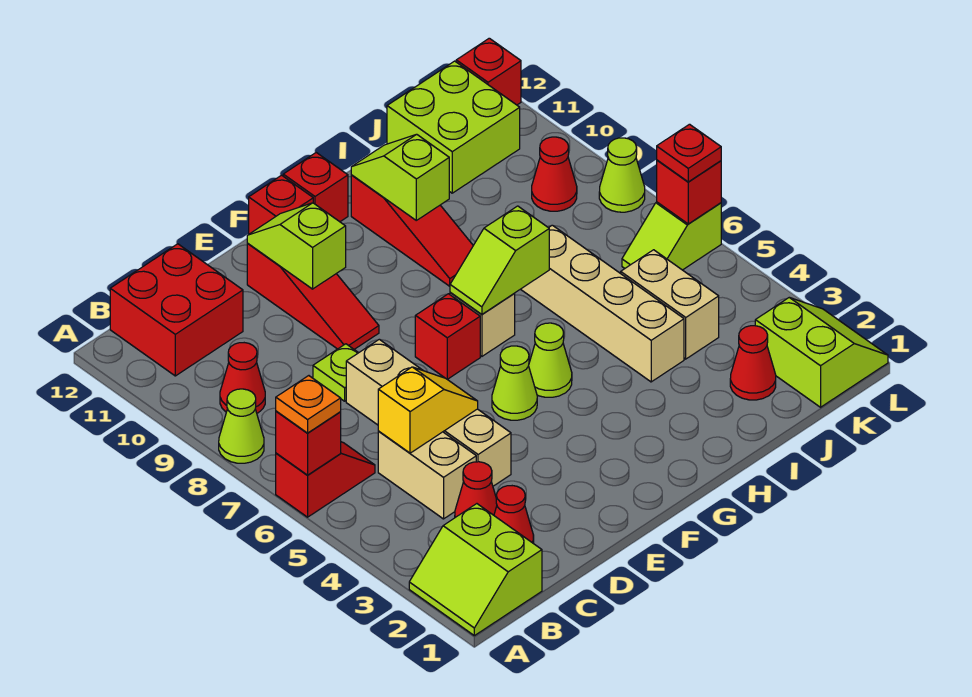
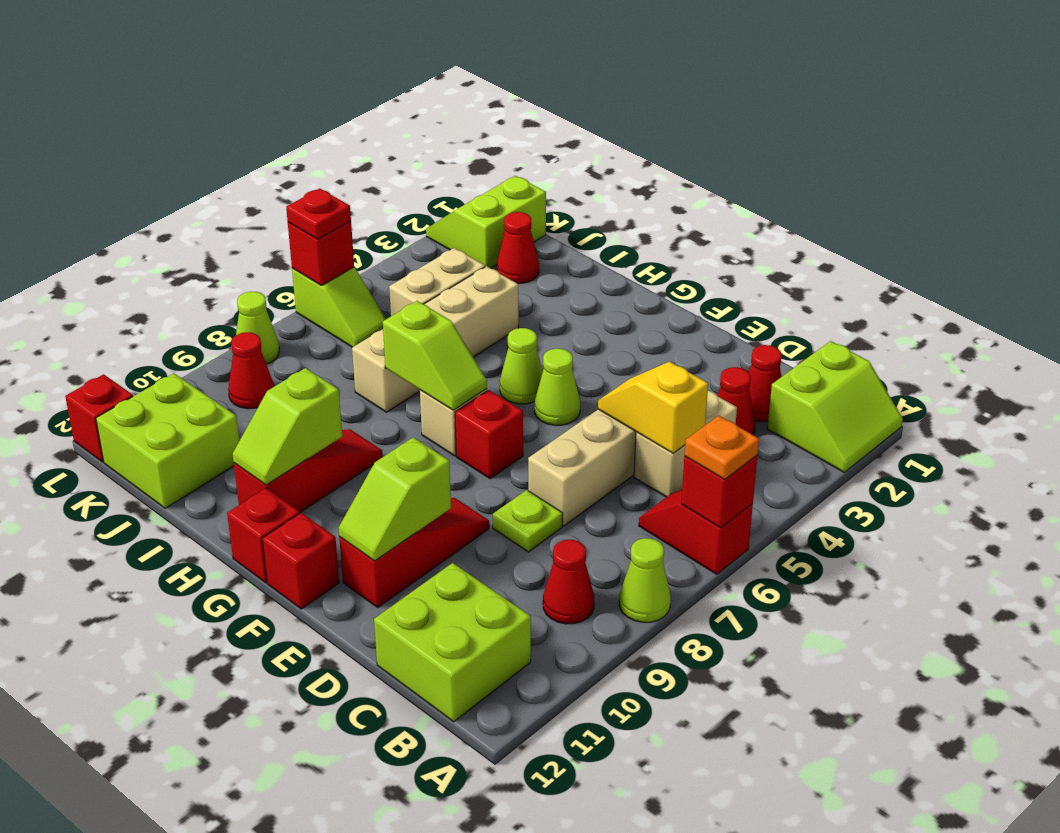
red 2x2 brick [110,244,243,376] -> lime 2x2 brick [374,563,531,722]

